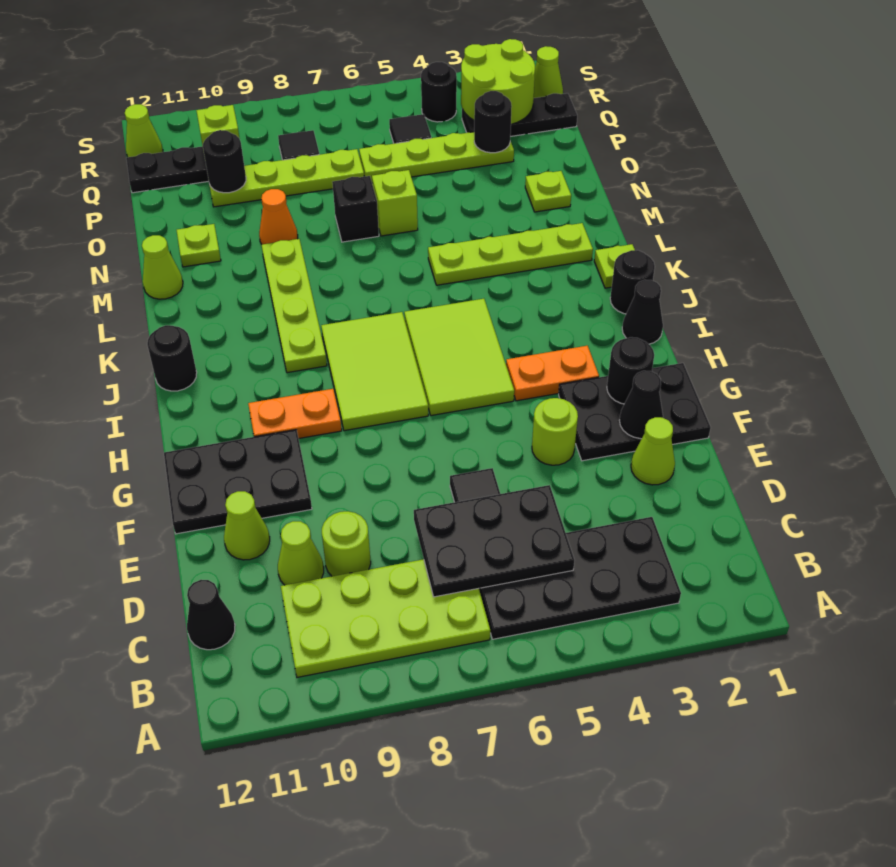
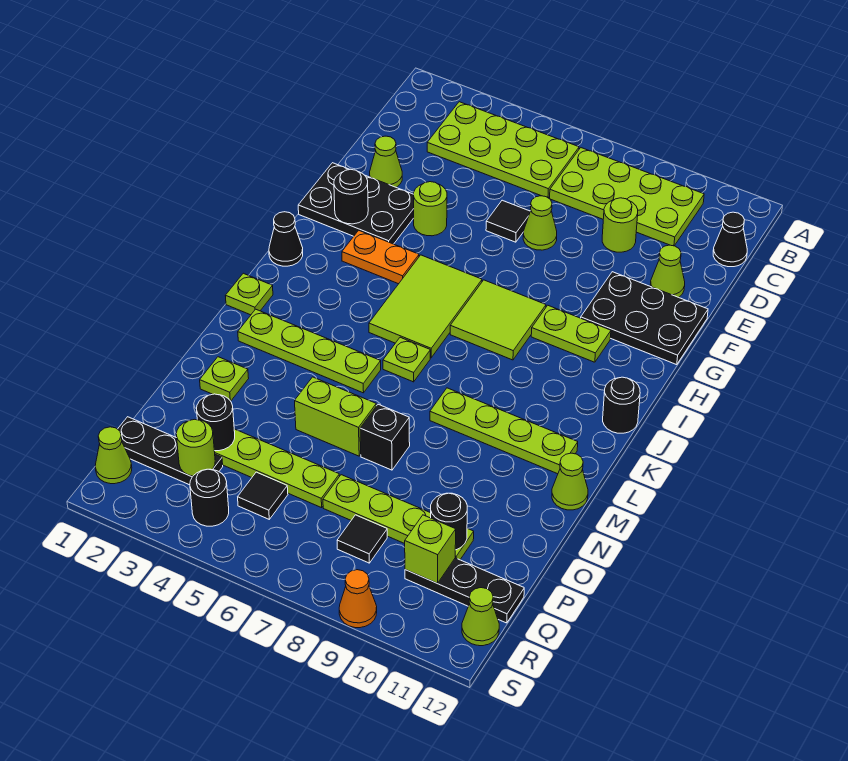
black 2x4 plate [479,517,681,639] -> lime 2x4 plate [427,102,579,198]
black 2x3 plate [414,485,574,597] -> none
lime 1x1 cone [278,521,324,585] -> lime 1x1 cone moved to [523,196,557,250]
black 1x1 cone [619,371,663,439] -> none
lime 2x3 tile [321,312,428,431] -> lime 2x2 tile [450,280,546,360]
orange 1x2 plate [248,389,342,439] -> lime 1x2 plate [531,305,611,362]
black 1x1 round brick [610,250,655,314] -> none
lime 1x4 plate [262,239,327,373] -> lime 1x4 plate turned to [430,388,578,474]
lime 1x1 brick [372,170,418,236] -> lime 1x2 brick [295,377,376,456]
orange 1x1 cone [259,189,298,244] -> orange 1x1 cone moved to [339,570,377,628]
lime 1x1 plate [177,224,221,267] -> lime 1x1 plate moved to [383,337,430,382]
lime 2x2 round brick [461,39,535,124] -> lime 1x1 round brick [176,419,215,476]

